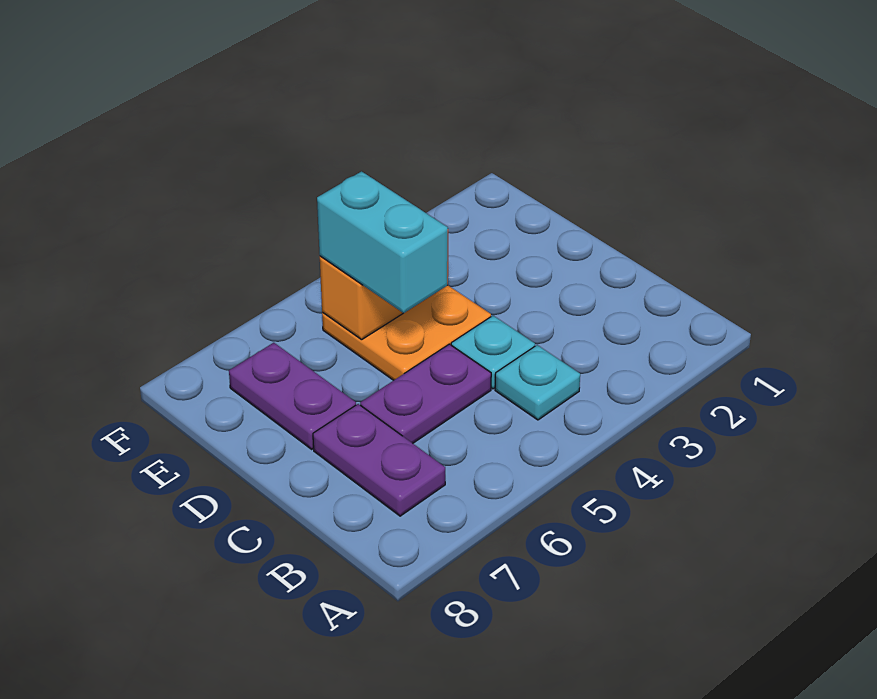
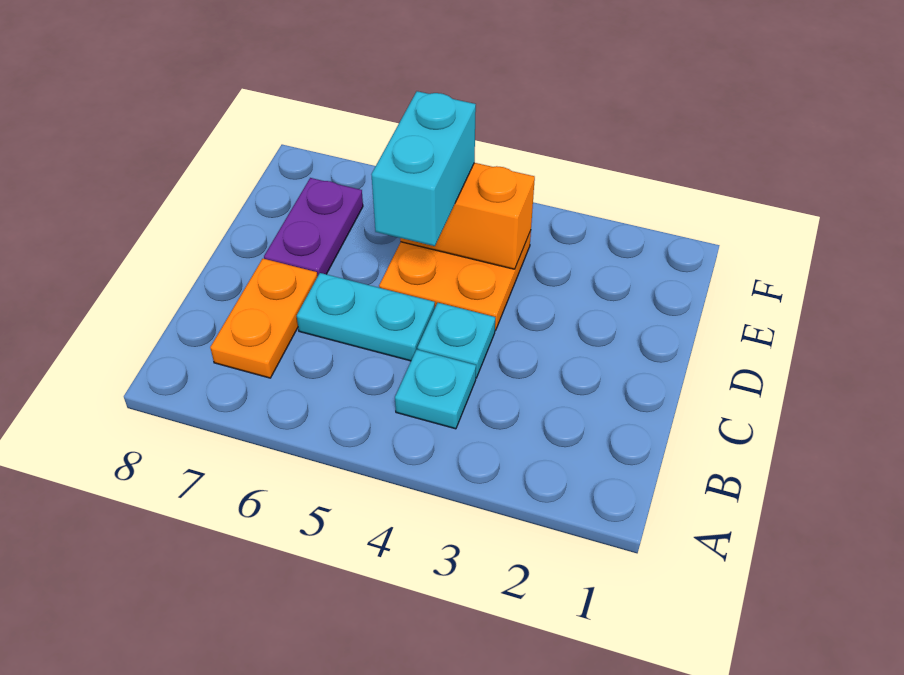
purple 1x2 plate [313,404,445,516] -> orange 1x2 plate [210,259,318,378]
purple 1x2 plate [360,344,491,443] -> cyan 1x2 plate [297,273,435,361]

